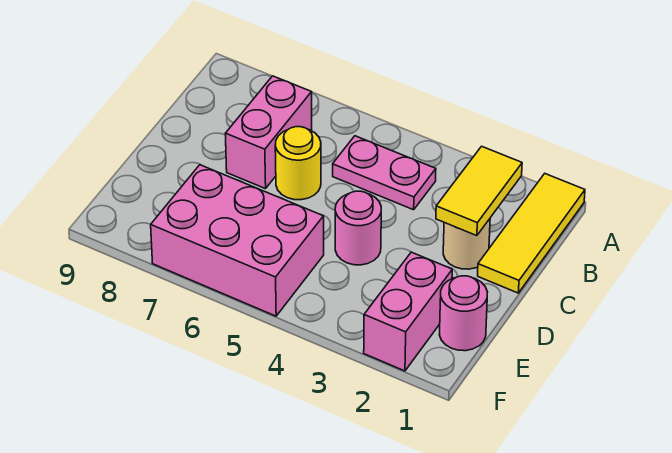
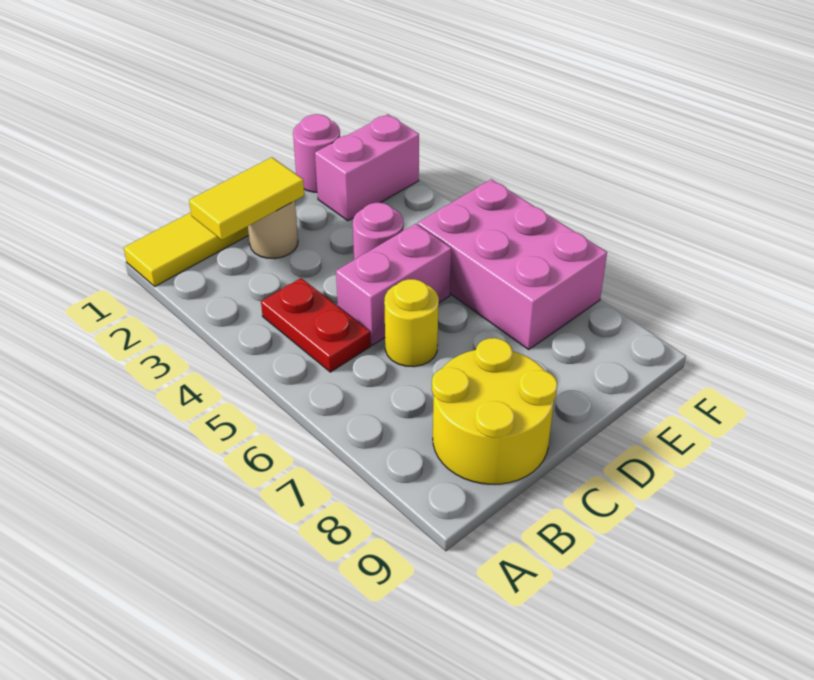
pink 1x2 plate [333,136,436,210] -> red 1x2 plate [261,278,371,372]
pink 1x2 brick [225,76,312,189] -> pink 1x2 brick moved to [336,224,451,345]
none -> yellow 2x2 round brick [432,338,557,484]

